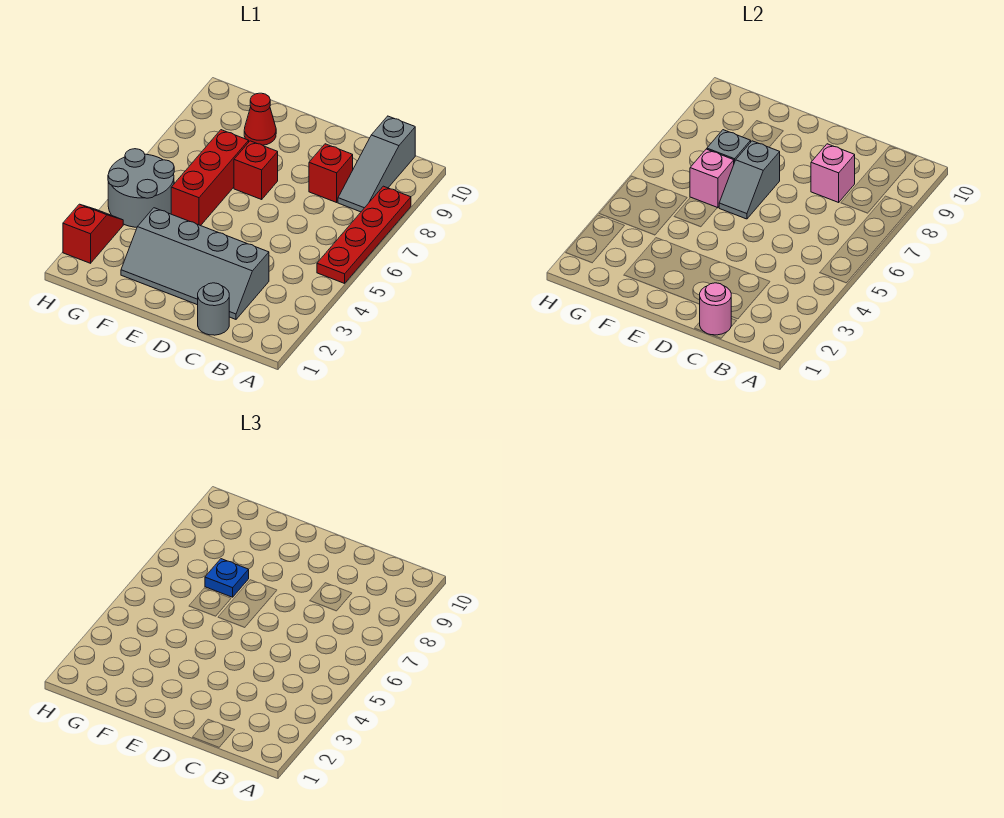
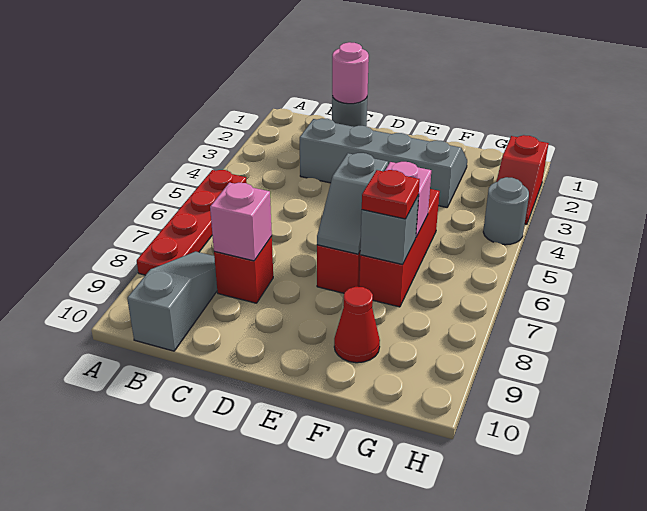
grey 1x2 slope [719,141,780,219] -> grey 1x2 slope turned to [317,153,388,254]
blue 1x1 plate [205,559,249,597] -> red 1x1 plate [362,170,420,219]
grey 2x2 round brick [108,149,174,227] -> grey 1x1 round brick [483,177,529,245]

